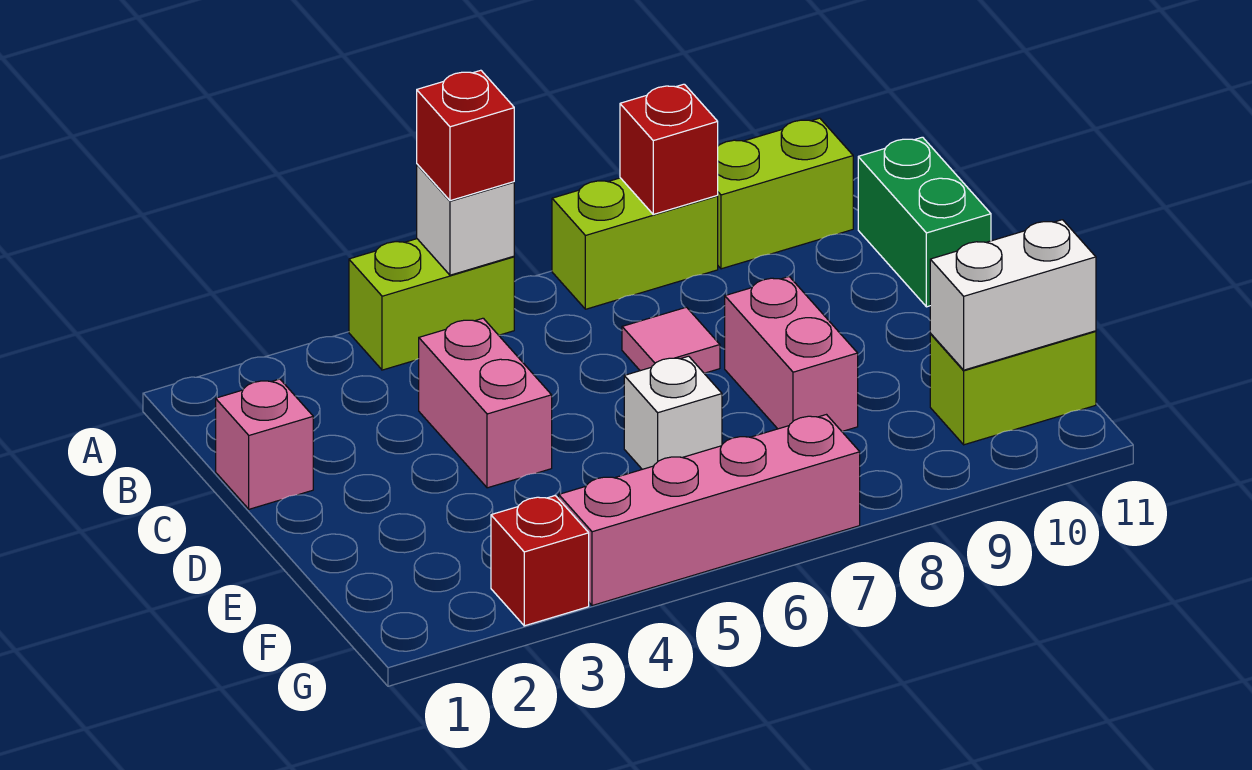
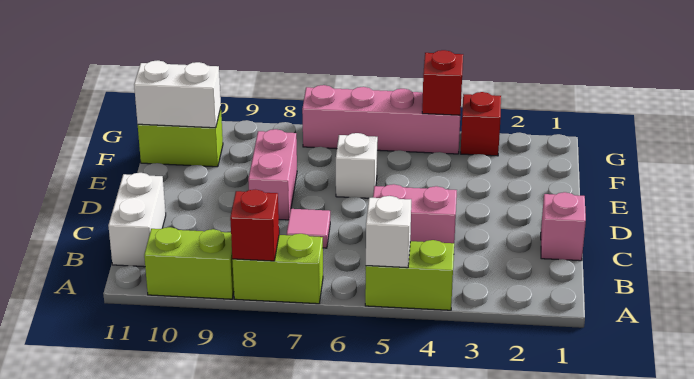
red 1x1 brick [417,70,514,201] -> red 1x1 brick moved to [422,50,463,115]
green 1x2 brick [858,137,991,307] -> white 1x2 brick [108,173,166,267]
pink 1x2 brick [419,318,552,488] -> pink 1x2 brick turned to [373,184,457,243]

